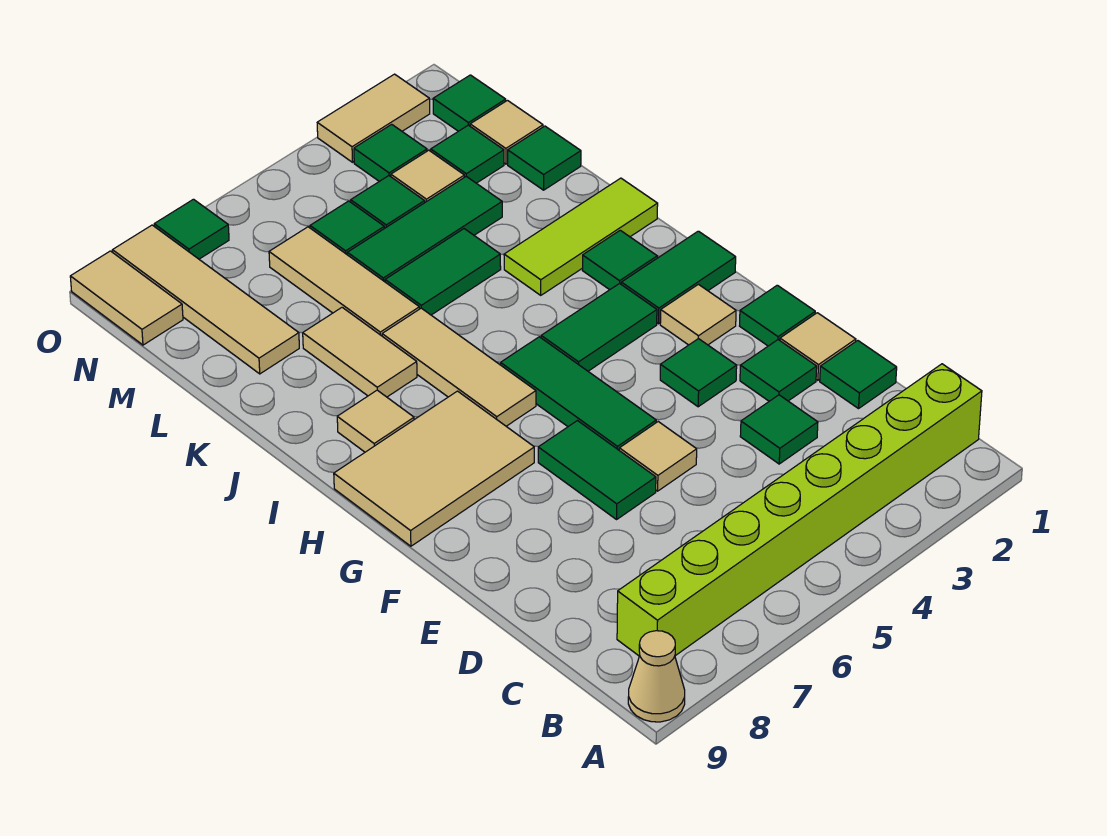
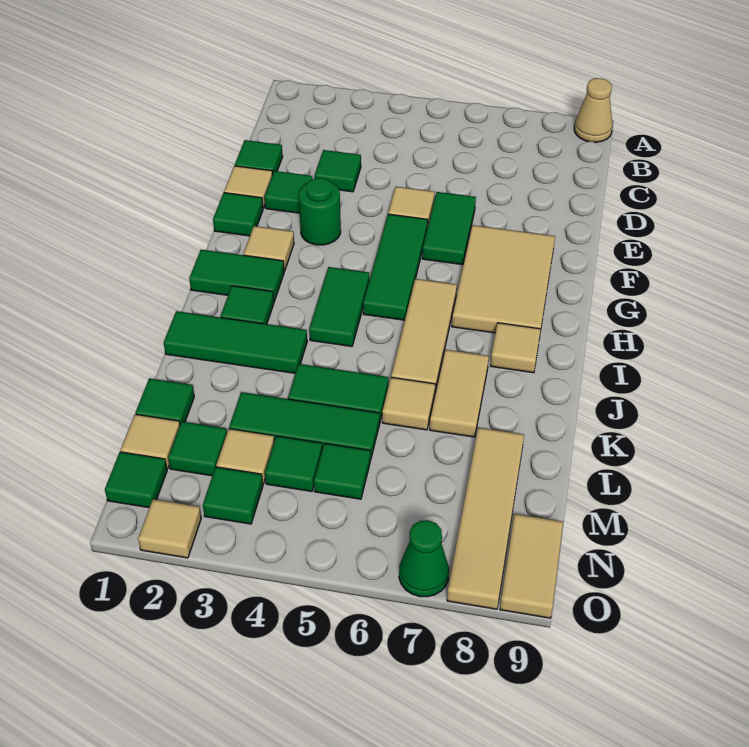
lime 1x8 brick [617,364,982,656] -> none
green 1x1 tile [660,339,737,407] -> green 1x1 round brick [299,178,341,245]
tan 2x3 tile [334,391,534,546] -> tan 2x3 tile turned to [452,225,555,333]
green 1x2 tile [541,283,657,371] -> green 1x2 tile turned to [309,267,369,347]
lime 1x3 tile [504,178,658,295] -> green 1x3 tile [164,311,307,373]
tan 1x3 tile [269,227,419,336] -> tan 1x1 tile [382,377,435,430]
tan 1x2 tile [317,74,430,162] -> tan 1x1 tile [138,499,201,558]
green 1x1 tile [154,199,229,259] -> green 1x1 cone [399,520,449,597]

